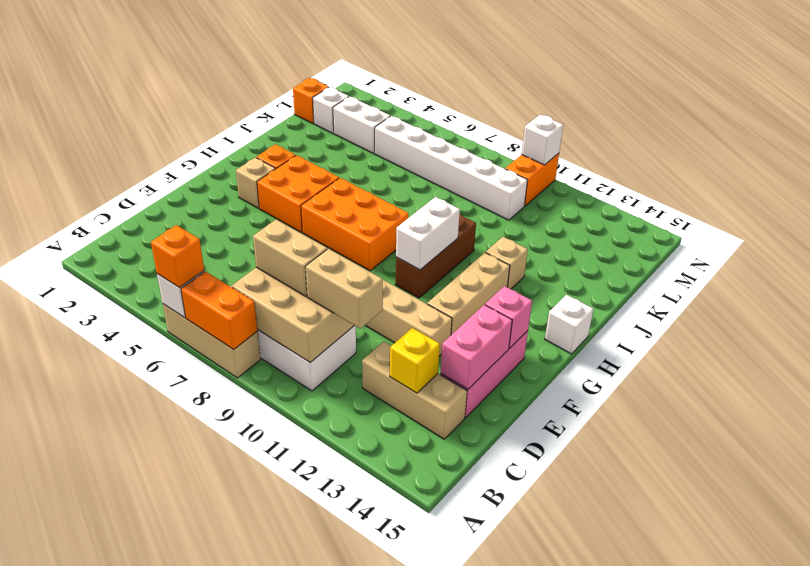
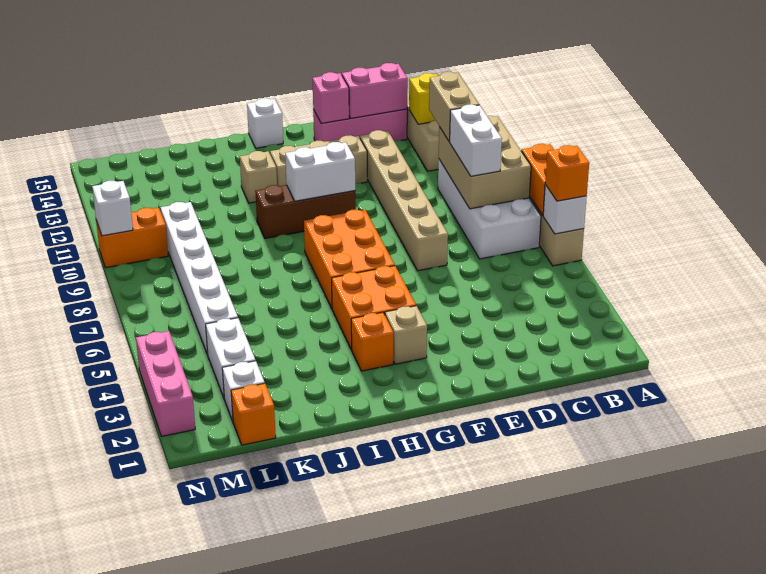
tan 1x2 brick [253,219,327,296] -> white 1x2 brick [450,104,502,176]
none -> pink 1x3 brick [136,331,195,436]

